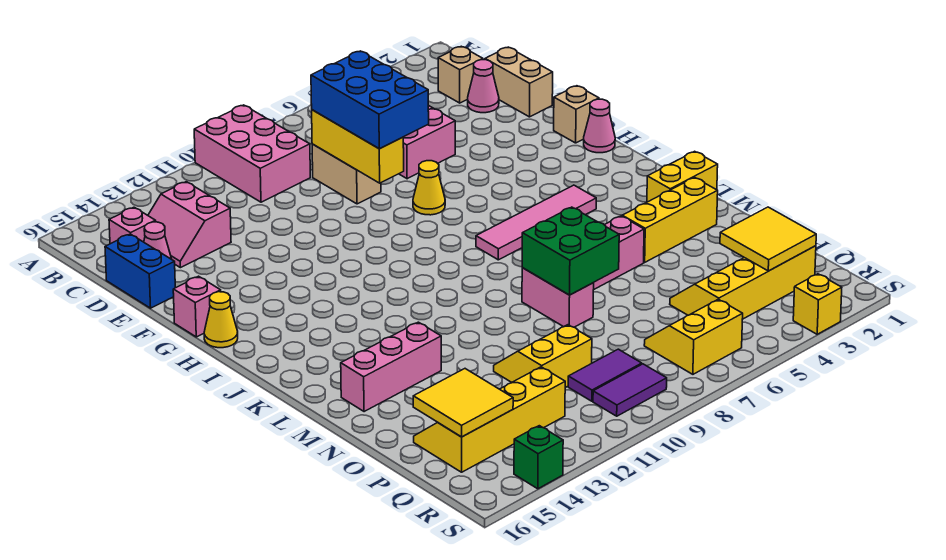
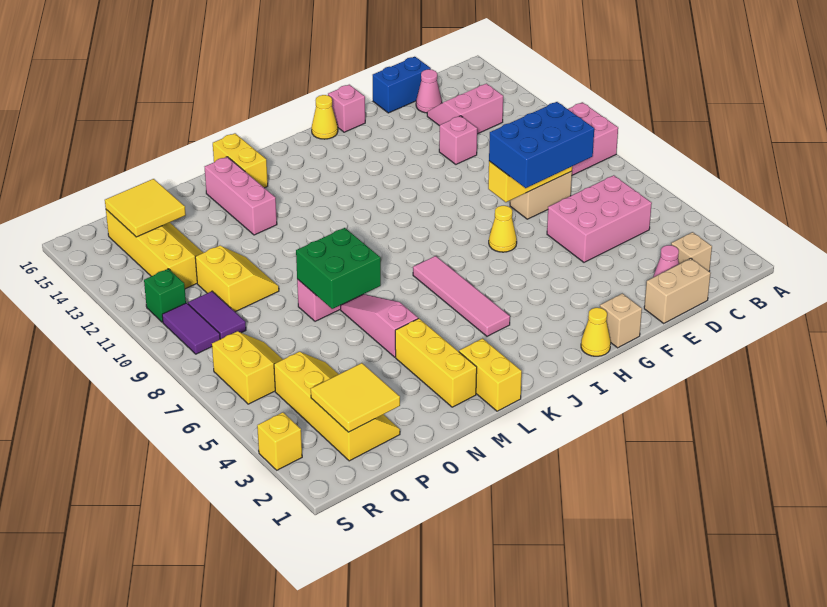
pink 1x1 brick [109,207,156,244] -> pink 1x1 brick moved to [439,116,477,164]
pink 1x1 cone [584,99,615,153] -> yellow 1x1 cone [581,308,611,356]
none -> yellow 1x2 brick [213,133,268,188]
green 1x1 brick [514,426,563,489] -> green 1x1 brick moved to [144,269,186,322]

